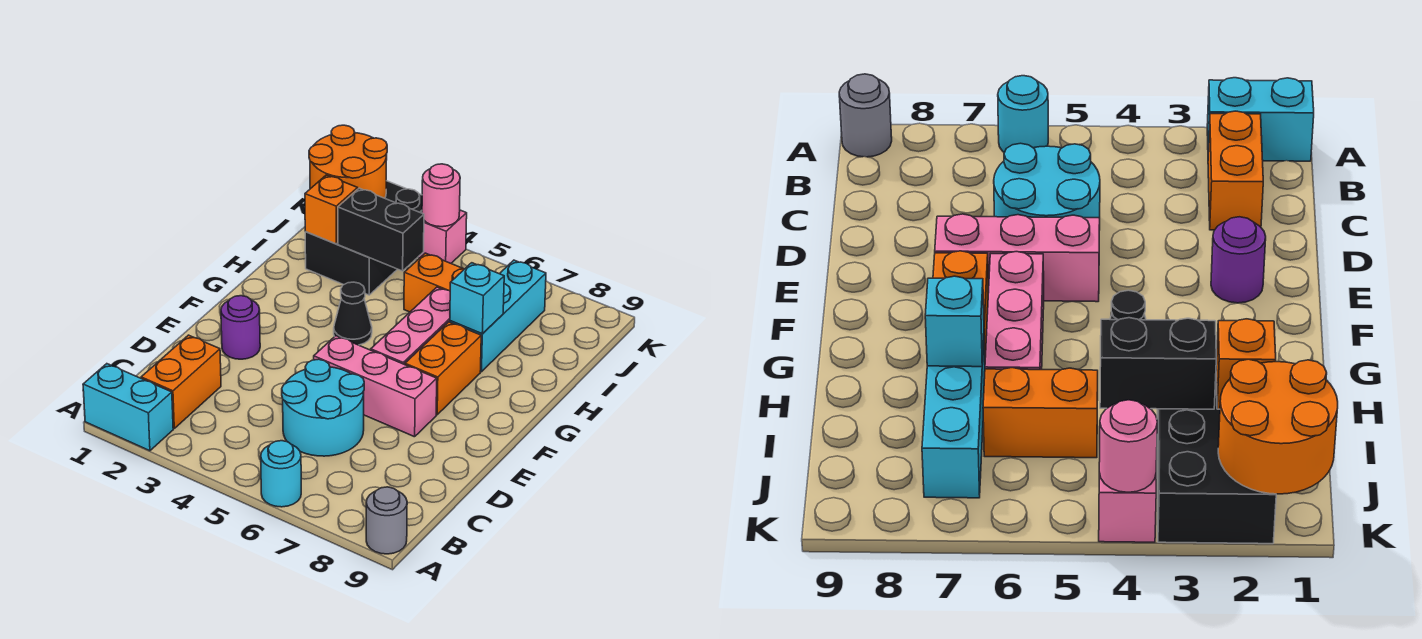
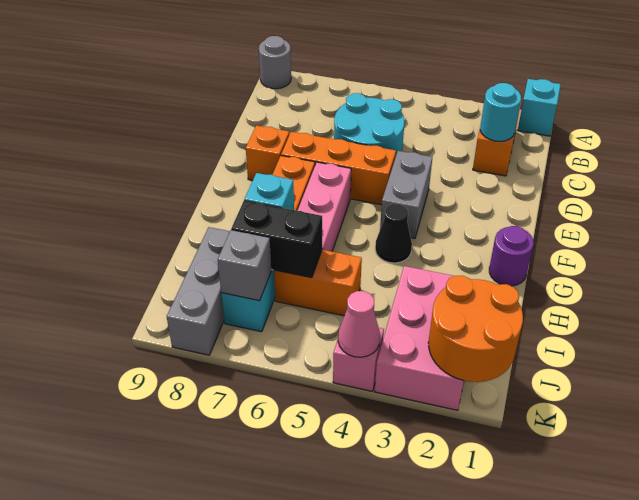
cyan 1x2 brick [83,364,173,451] -> cyan 1x1 brick [518,79,561,136]
cyan 1x1 round brick [261,441,301,507] -> cyan 1x1 round brick moved to [480,83,521,141]
purple 1x1 round brick [221,296,260,359] -> purple 1x1 round brick moved to [489,226,534,286]
none -> grey 1x2 brick [380,151,432,239]
pink 1x3 brick [314,336,437,437] -> orange 1x3 brick [281,132,396,205]
black 2x3 brick [305,181,422,295] -> pink 2x3 brick [375,266,464,410]
orange 1x1 brick [305,175,358,244] -> orange 1x1 brick moved to [246,125,289,180]
black 1x2 brick [338,188,424,271] -> black 1x2 brick moved to [231,201,322,278]
none -> grey 1x3 brick [167,227,230,355]
none -> grey 1x1 brick [218,230,271,301]
pink 1x1 round brick [422,164,460,227] -> pink 1x1 cone [338,291,380,357]

